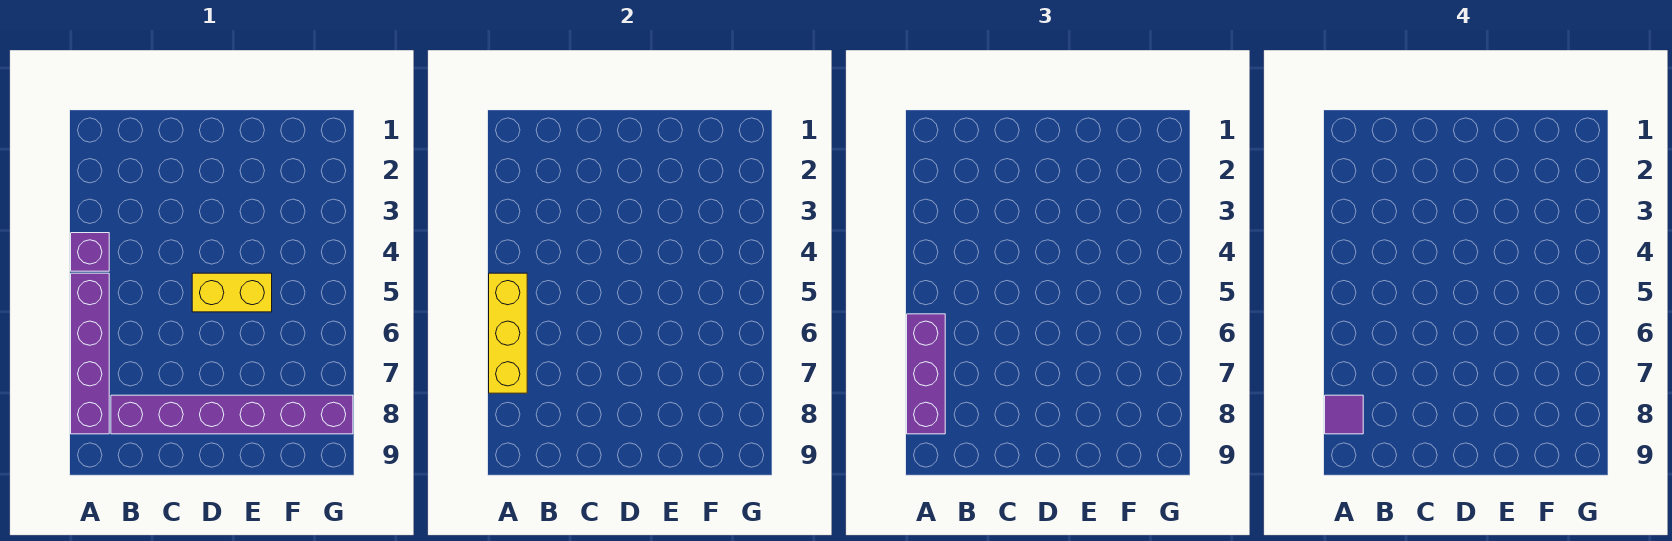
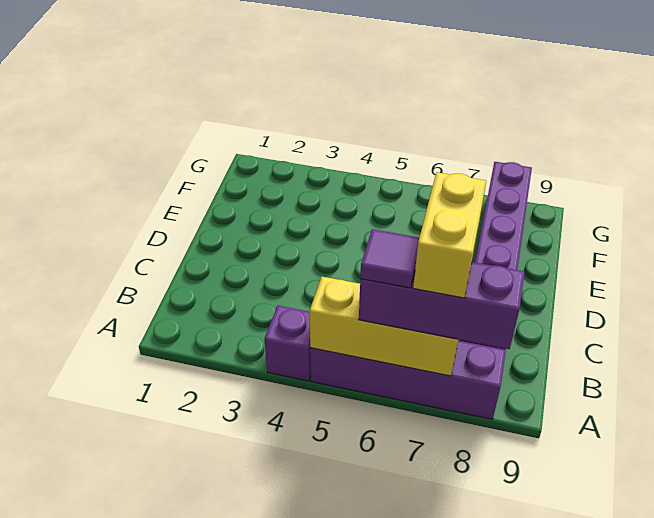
purple 1x1 tile [1325,395,1363,434] -> purple 1x1 tile moved to [360,229,419,288]
yellow 1x2 brick [192,273,272,312] -> yellow 1x2 brick moved to [413,172,486,298]

